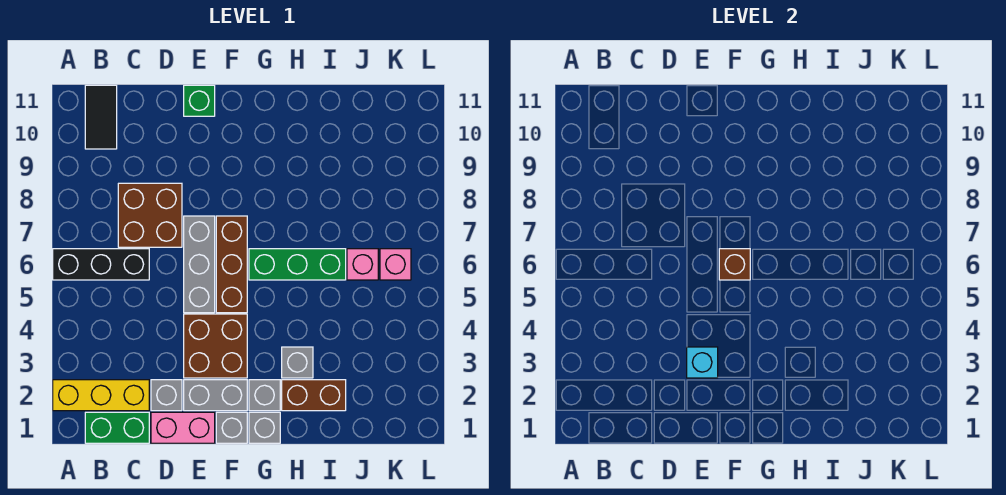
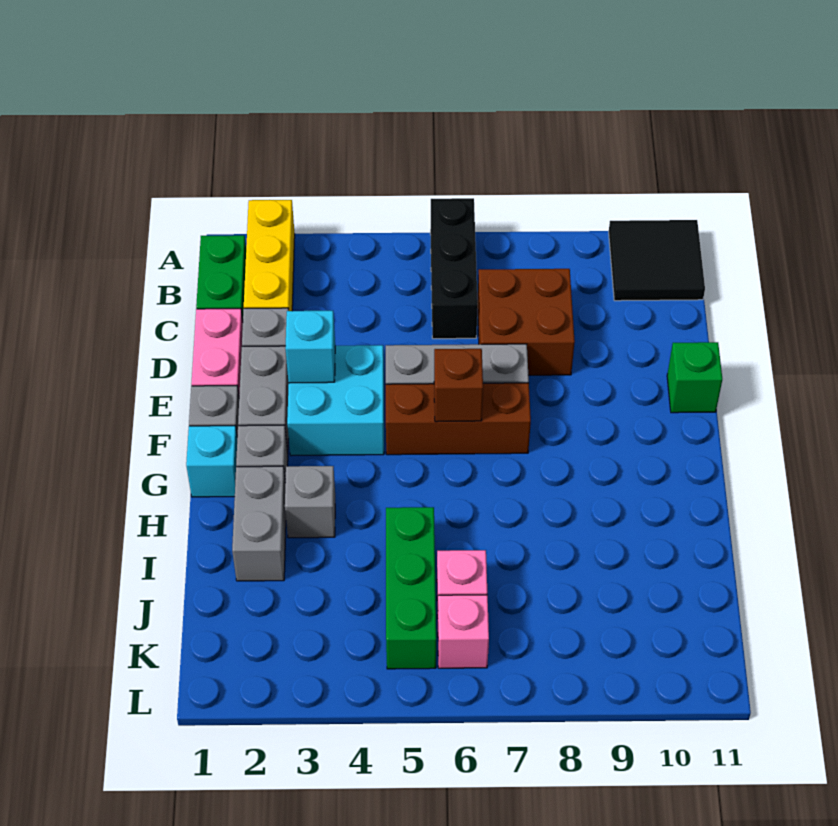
black 1x2 tile [85,85,117,149] -> black 2x2 tile [609,220,705,301]
brown 2x2 brick [184,314,247,378] -> cyan 2x2 brick [287,345,384,456]
grey 1x1 brick [249,412,280,443] -> cyan 1x1 brick [186,426,237,497]
green 1x3 brick [249,249,346,280] -> green 1x3 brick moved to [386,507,436,669]
brown 1x2 brick [282,380,346,411] -> grey 1x2 brick [232,466,286,581]

